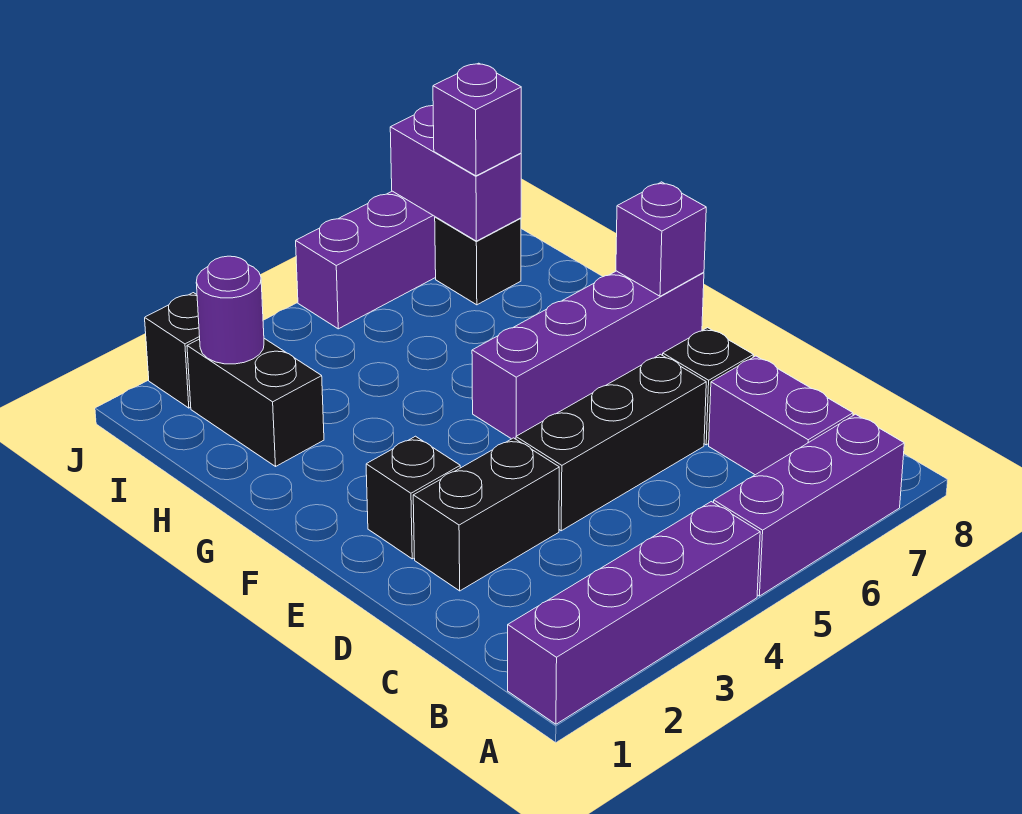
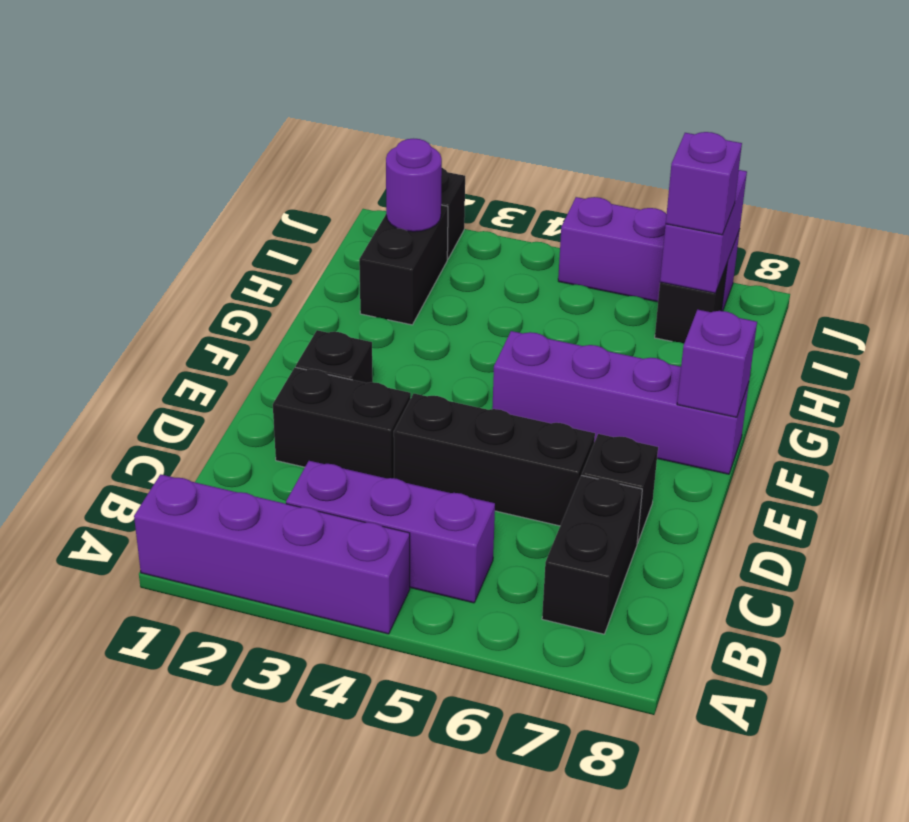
purple 1x3 brick [714,414,904,596] -> purple 1x3 brick moved to [286,461,495,603]
purple 1x2 brick [709,356,853,475] -> black 1x2 brick [542,475,642,634]

